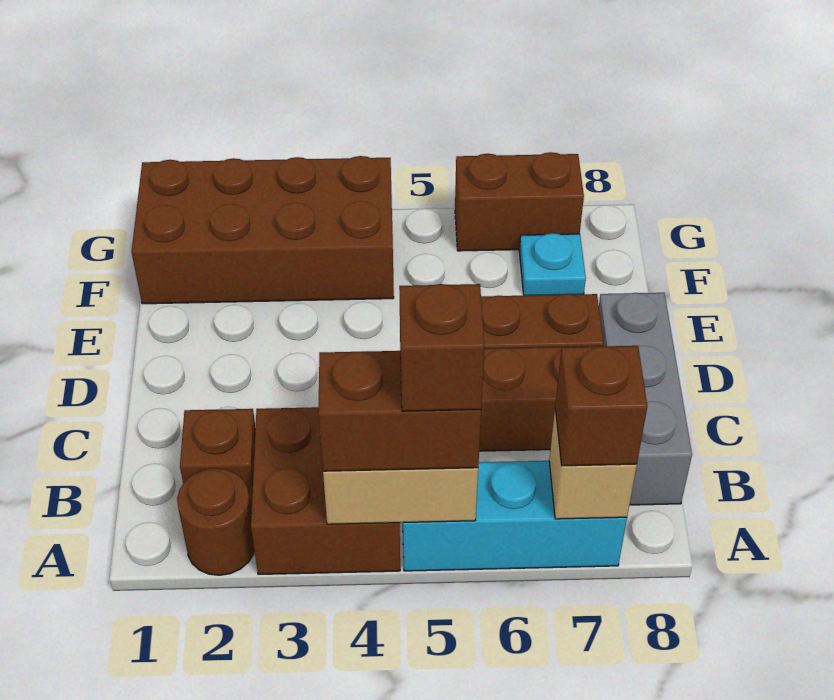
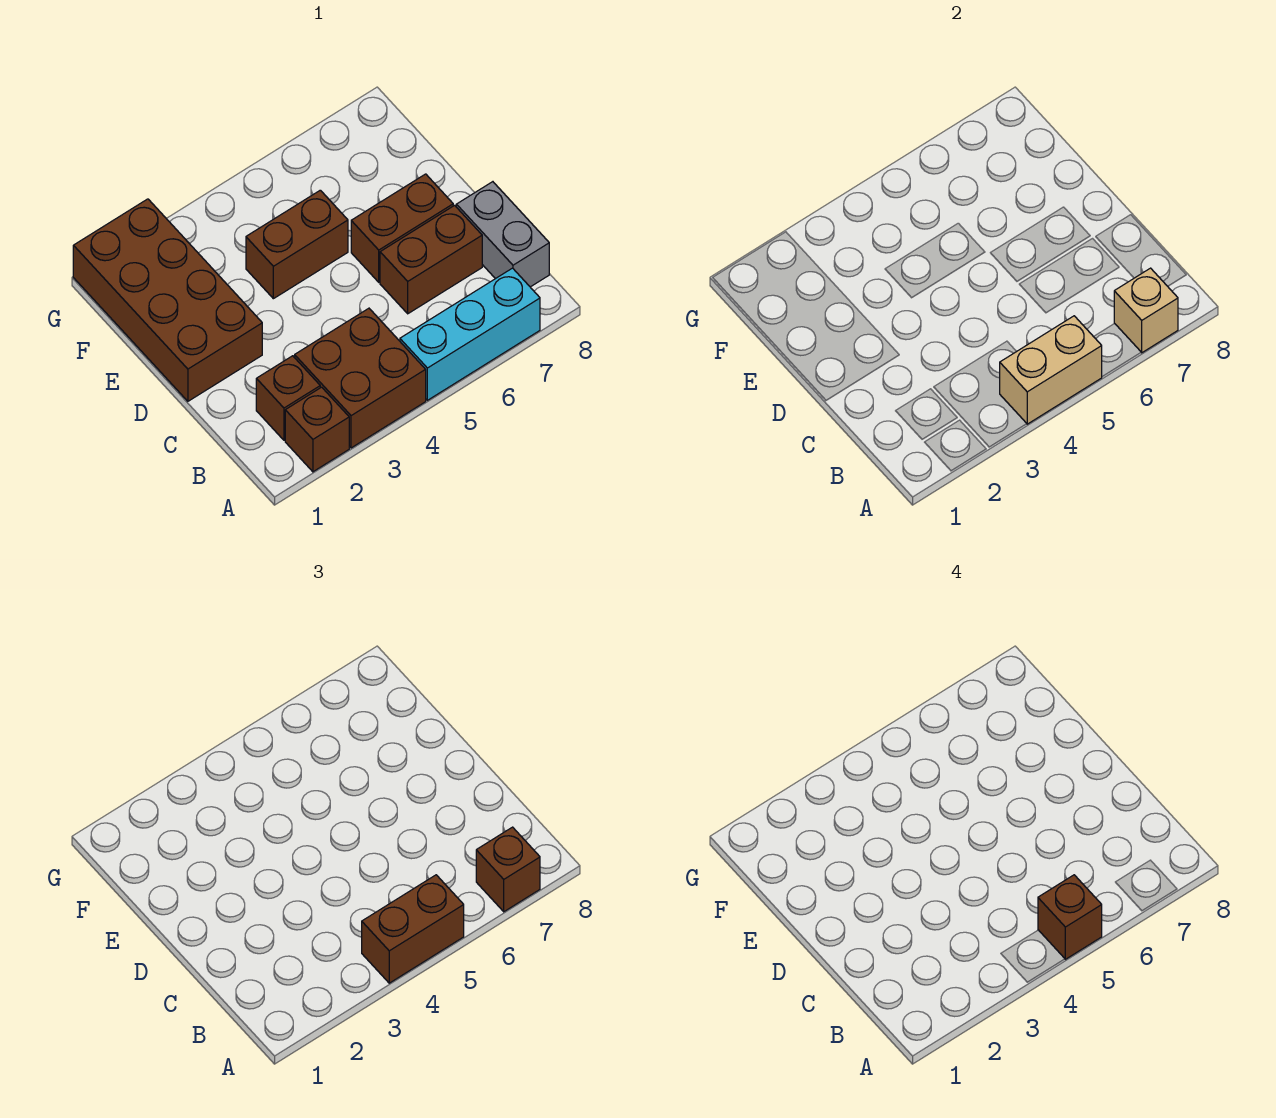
brown 1x1 round brick [177,468,254,575] -> brown 1x1 brick [285,387,349,472]
grey 1x3 brick [599,293,692,505] -> grey 1x2 brick [456,182,549,287]
brown 2x4 brick [131,156,394,304] -> brown 2x4 brick turned to [73,199,262,401]
cyan 1x1 plate [519,233,586,296] -> none
brown 1x2 brick [455,152,584,251] -> brown 1x2 brick moved to [246,190,348,299]

